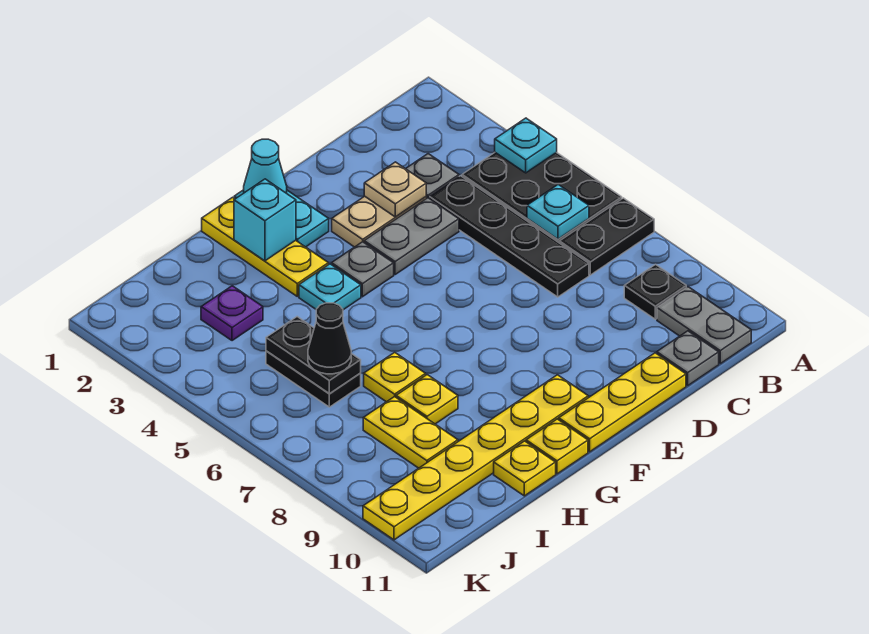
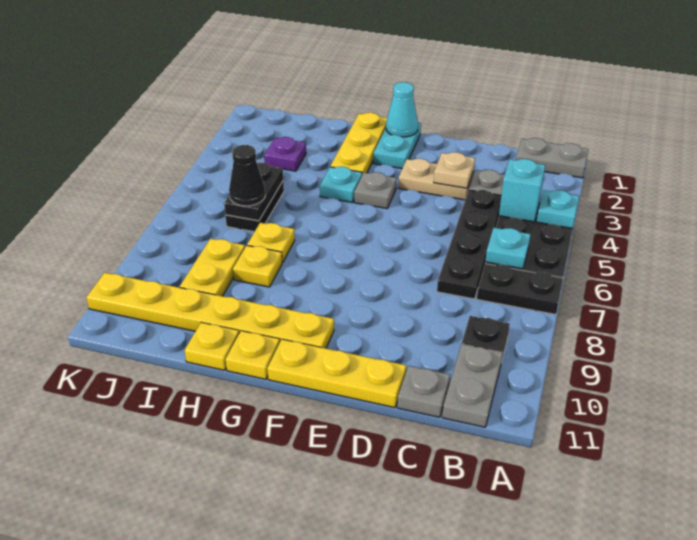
grey 1x2 plate [364,198,459,275] -> grey 1x2 plate moved to [516,138,588,178]
cyan 1x1 brick [234,179,296,261] -> cyan 1x1 brick moved to [499,159,545,222]

